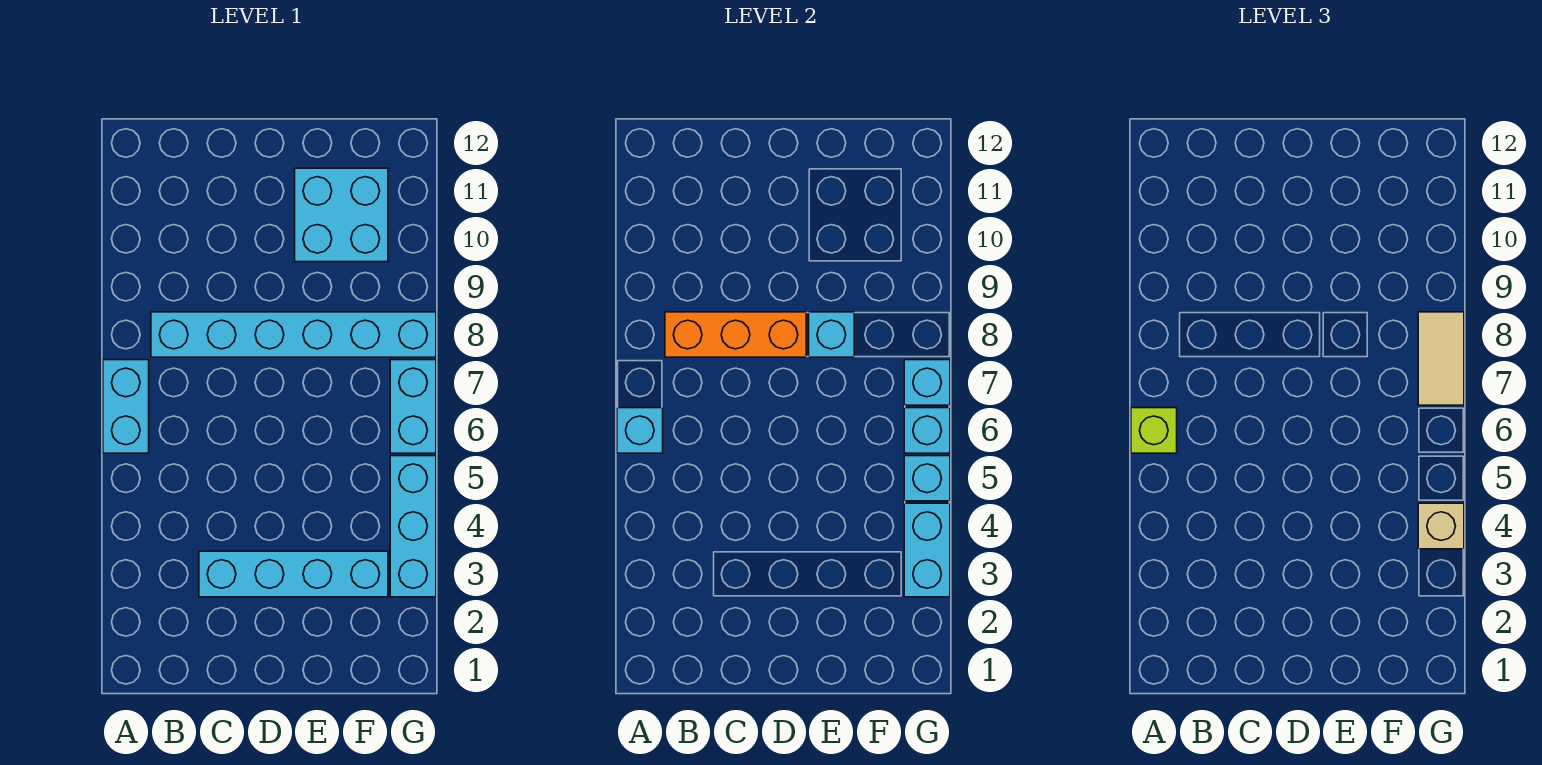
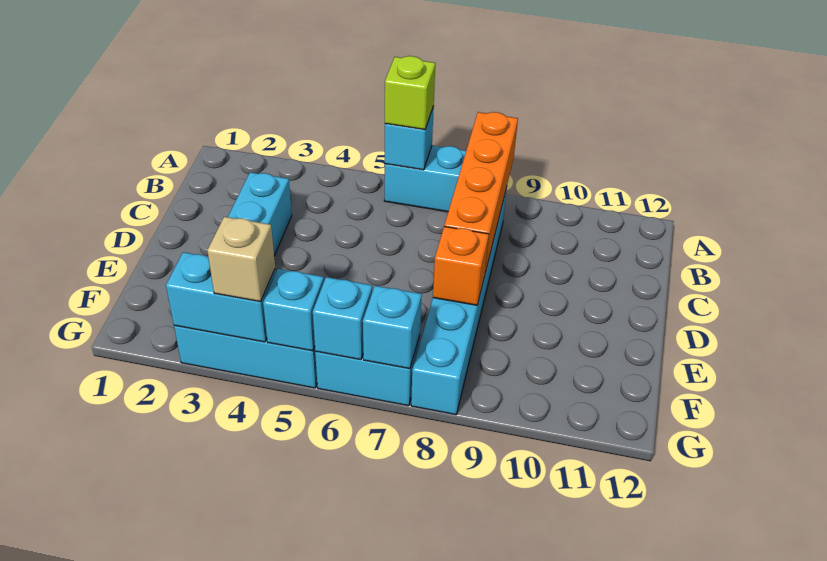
orange 1x3 brick [665,312,806,357] -> orange 1x4 brick [444,112,518,272]
cyan 1x1 brick [809,312,854,357] -> orange 1x1 brick [433,227,489,305]
cyan 2x2 brick [295,168,388,262] -> none
tan 1x2 tile [1418,312,1464,405] -> none

